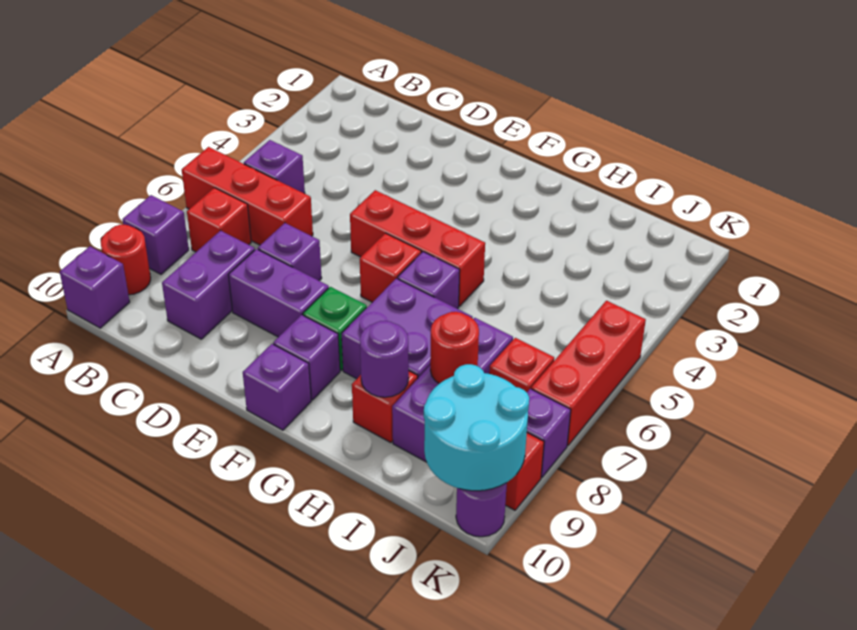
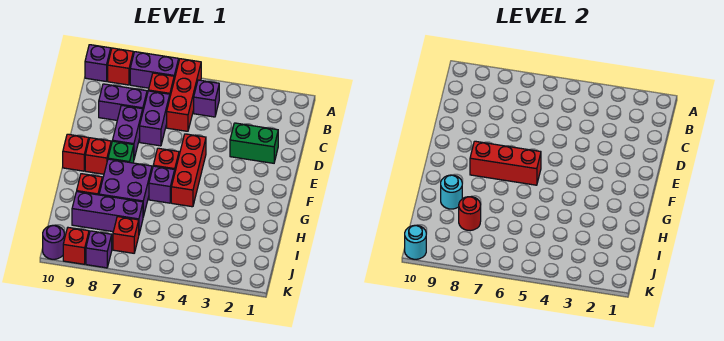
purple 1x1 brick [122,195,189,274] -> purple 1x2 brick [130,52,179,88]
red 1x1 round brick [101,225,151,295] -> red 1x1 brick [108,48,133,85]
none -> green 1x2 brick [230,123,278,163]
purple 1x1 brick [258,223,322,281] -> purple 1x2 brick [140,91,170,146]
purple 1x1 brick [273,315,340,400] -> red 1x1 brick [85,138,111,174]
purple 1x1 brick [243,344,311,430] -> red 1x1 brick [63,134,89,171]
purple 1x1 round brick [360,321,409,397] -> cyan 1x1 round brick [441,175,462,209]
cyan 2x2 round brick [424,364,529,491] -> cyan 1x1 round brick [405,225,426,259]
red 1x3 brick [531,301,646,445] -> red 1x3 brick moved to [470,141,541,185]

